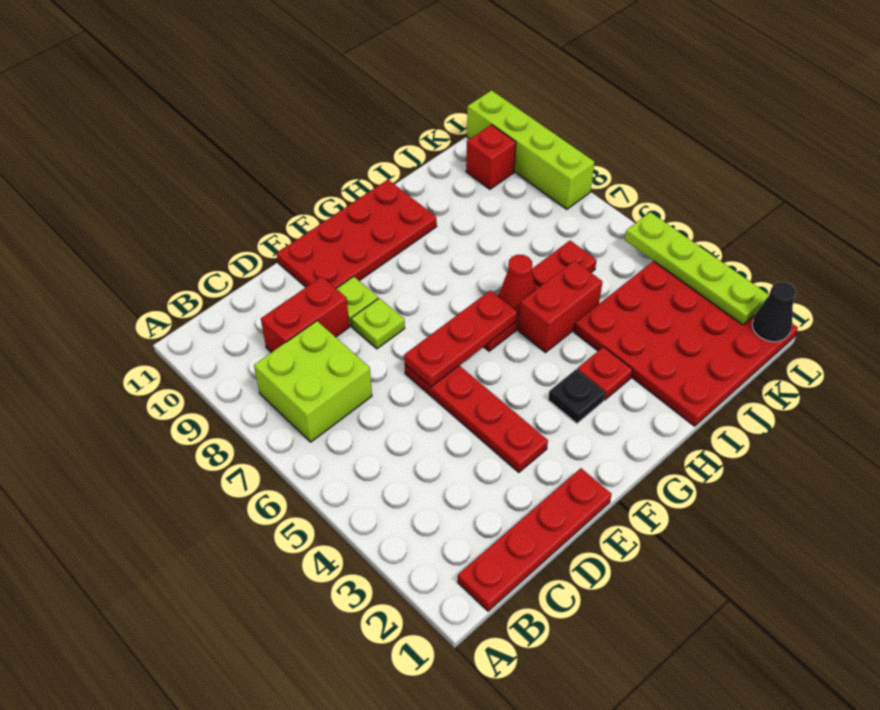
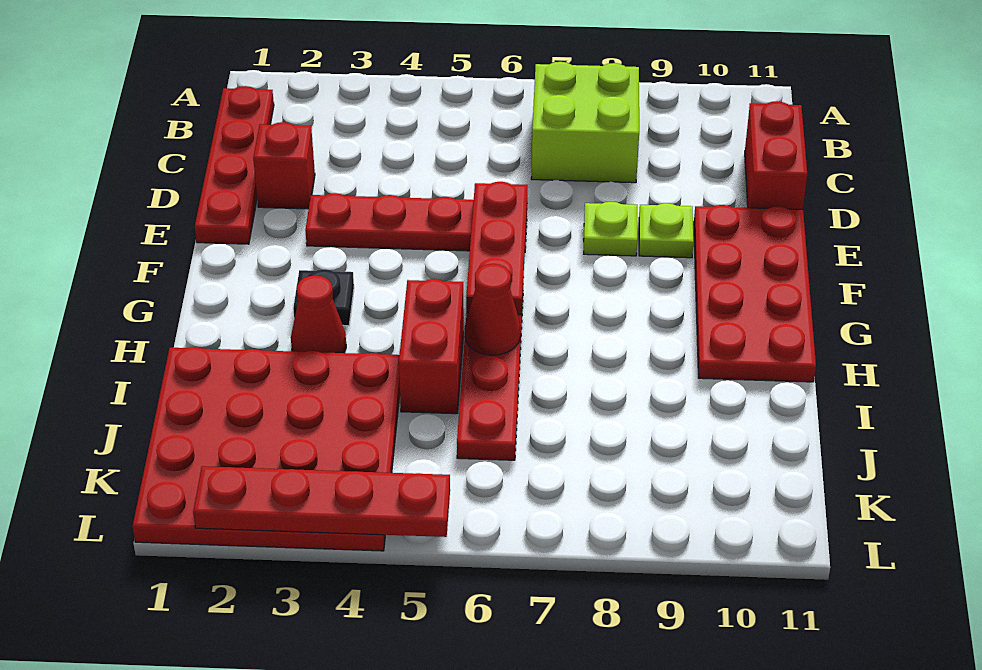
red 1x2 brick [261,277,349,353] -> red 1x2 brick moved to [745,101,807,209]
red 1x1 plate [577,347,632,400] -> red 1x1 cone [291,276,346,353]
red 1x1 brick [466,125,516,189] -> red 1x1 brick moved to [253,122,315,209]
black 1x1 cone [752,282,796,342] -> none
lime 1x4 plate [625,212,769,325] -> red 1x4 plate [193,466,450,537]
lime 1x4 brick [467,91,594,209] -> none

